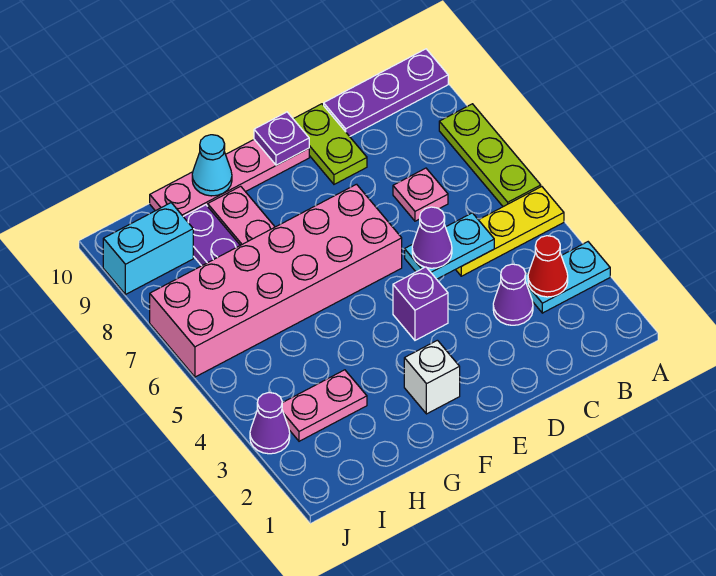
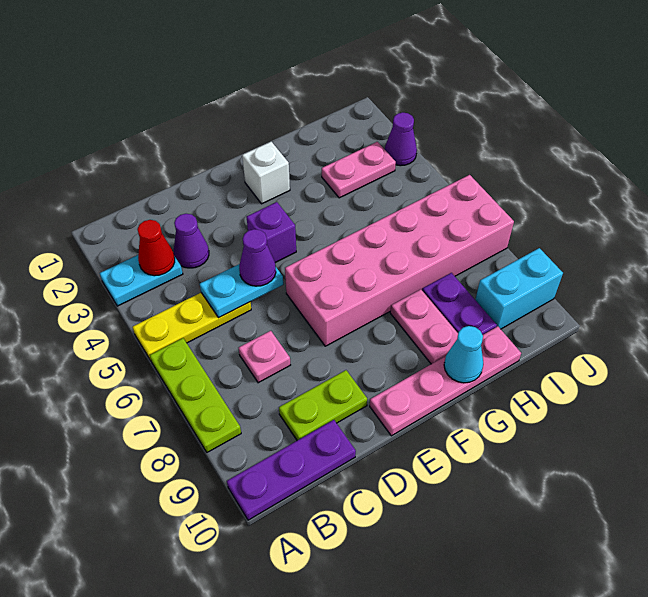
lime 1x2 plate [294,104,367,184] -> lime 1x2 plate turned to [279,370,367,440]
purple 1x1 plate [254,112,309,165] -> none

